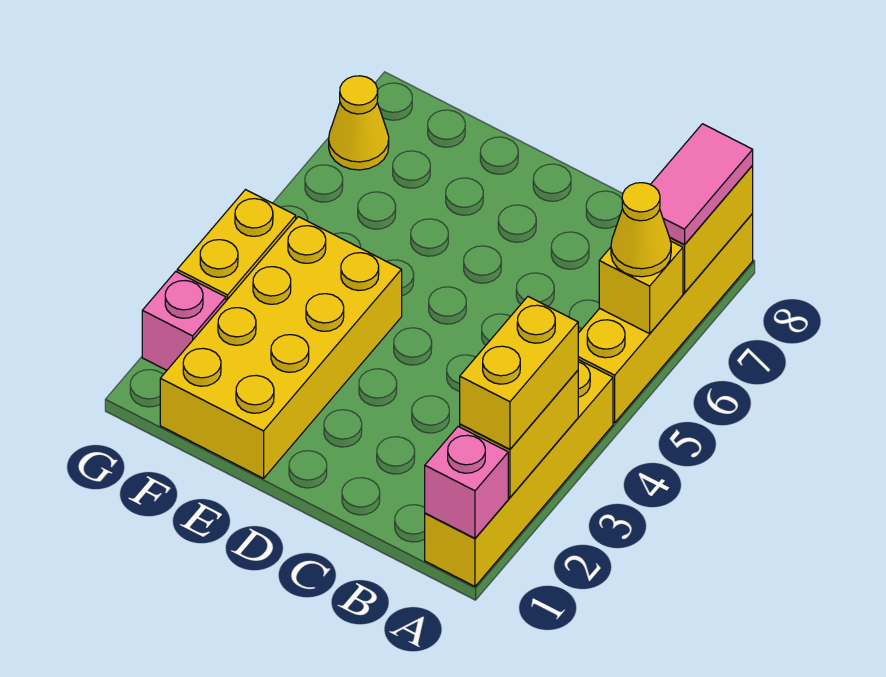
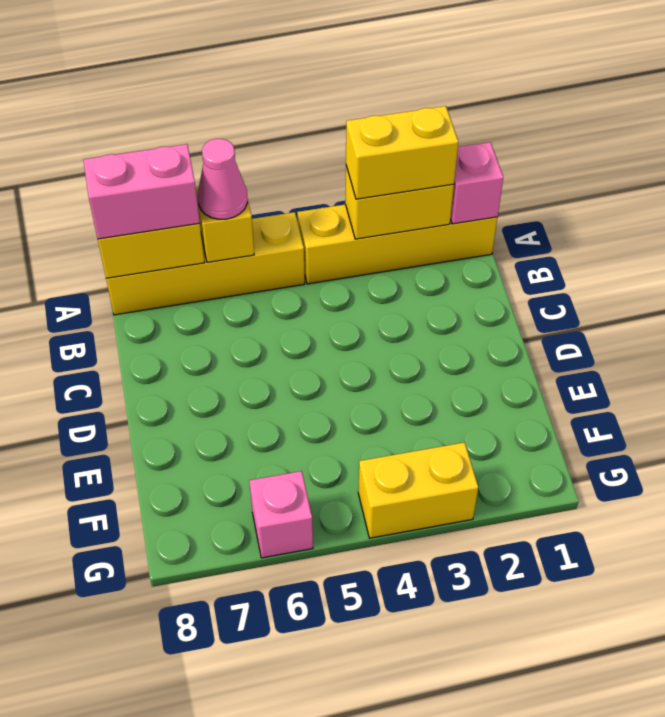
yellow 1x1 cone [611,183,671,277] -> pink 1x1 cone [198,139,247,219]
pink 1x2 tile [650,124,753,245] -> pink 1x2 brick [84,144,200,239]
yellow 2x4 brick [160,217,402,478] -> none
pink 1x1 brick [142,271,226,370] -> pink 1x1 brick moved to [249,471,313,558]
yellow 1x1 cone [329,76,389,170] -> none

